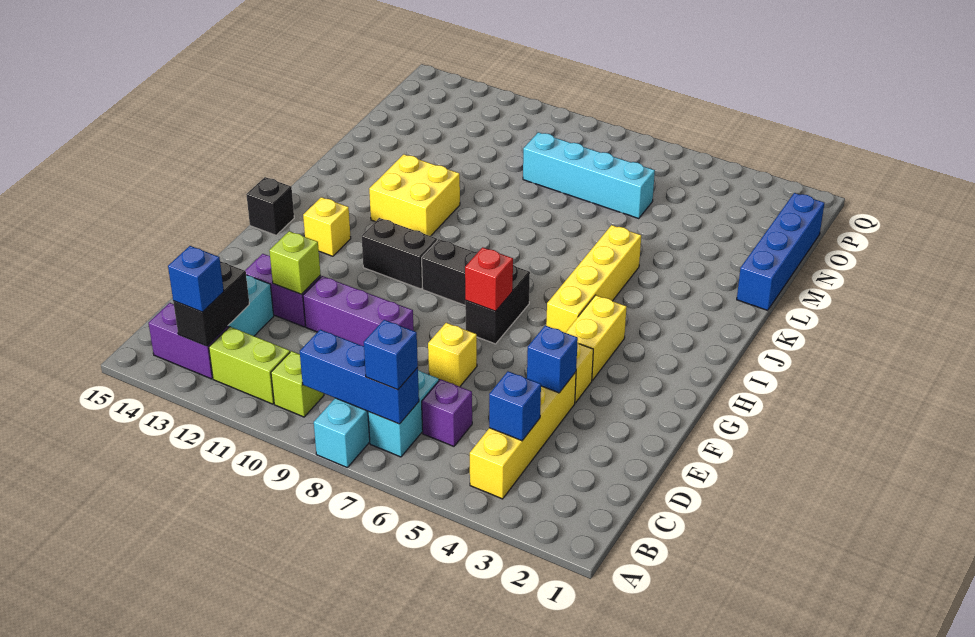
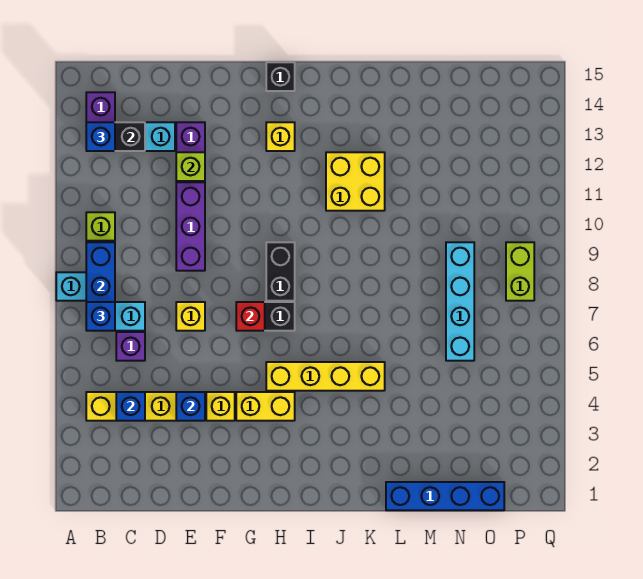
lime 1x2 brick [209,327,290,404] -> lime 1x2 brick moved to [506,242,534,301]
black 1x2 brick [362,218,437,289] -> none

